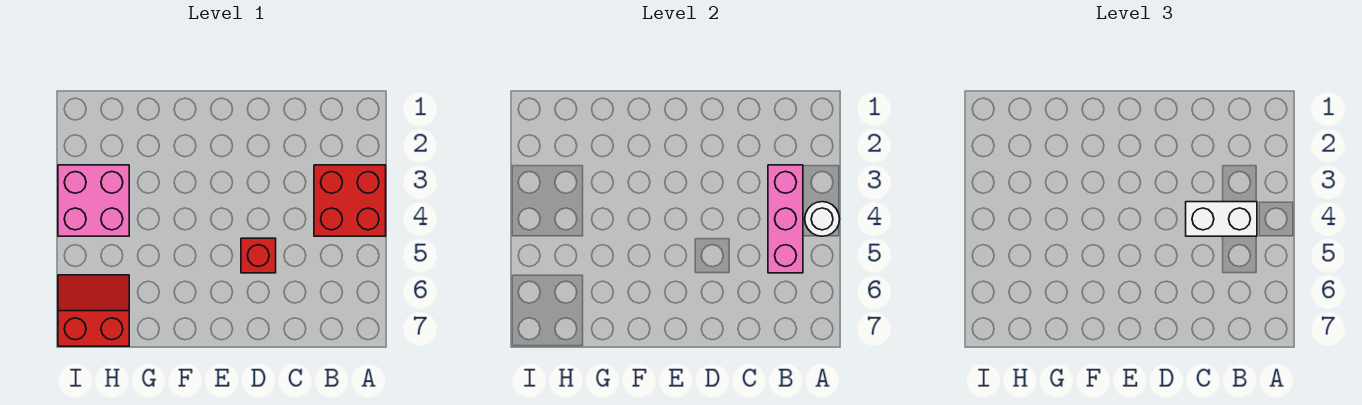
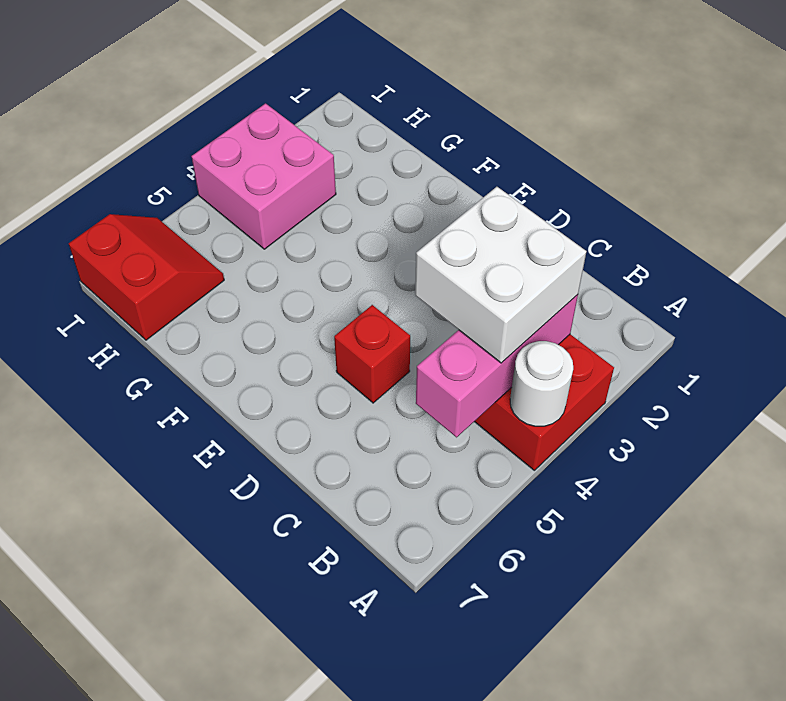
white 1x2 brick [1186,202,1257,236] -> white 2x2 brick [415,187,586,363]

